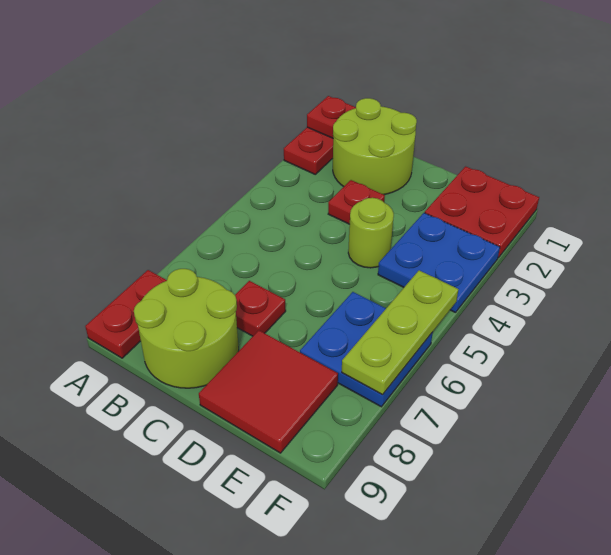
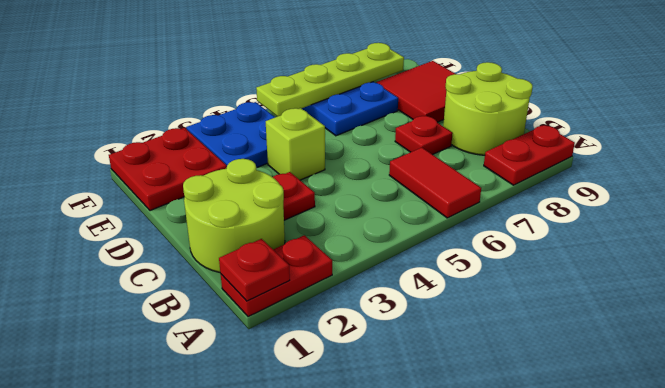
none -> red 1x2 tile [389,148,481,218]
lime 1x1 round brick [348,198,394,268] -> lime 1x1 brick [266,108,325,180]
lime 1x3 plate [342,270,458,395] -> lime 1x4 plate [256,43,404,117]

